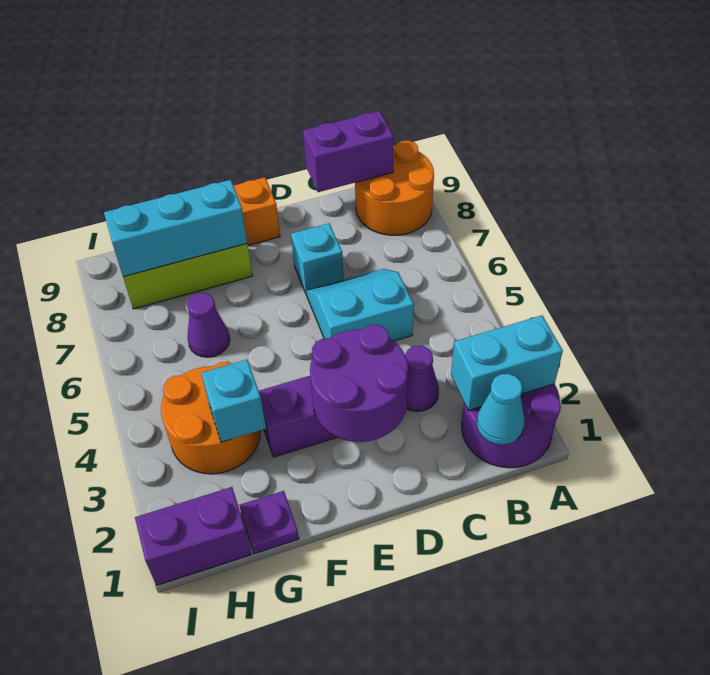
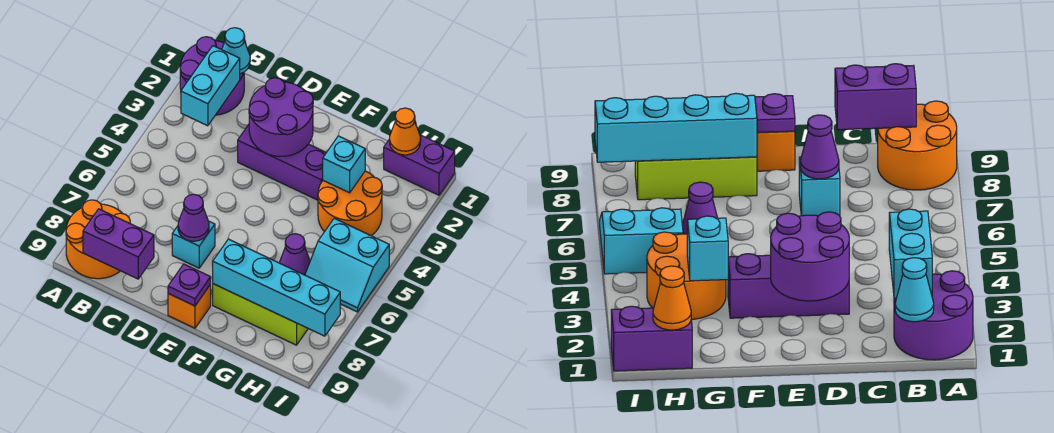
cyan 1x2 brick [451,315,563,410] -> cyan 1x2 brick turned to [181,46,240,126]
purple 1x1 cone [405,346,439,411] -> purple 1x1 cone moved to [178,194,209,241]
cyan 2x2 slope [306,269,414,341] -> cyan 2x2 slope moved to [305,218,389,312]
cyan 1x3 brick [104,180,247,277] -> cyan 1x4 brick [213,239,340,336]
purple 1x1 plate [239,491,299,554] -> purple 1x1 plate moved to [168,264,211,306]
none -> orange 1x1 cone [390,108,421,155]

